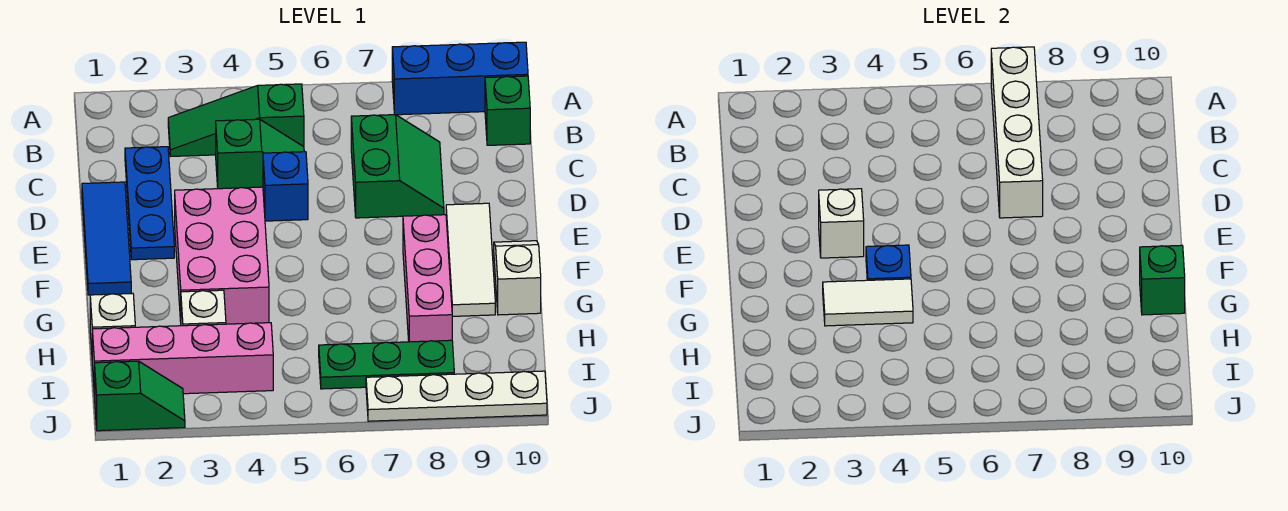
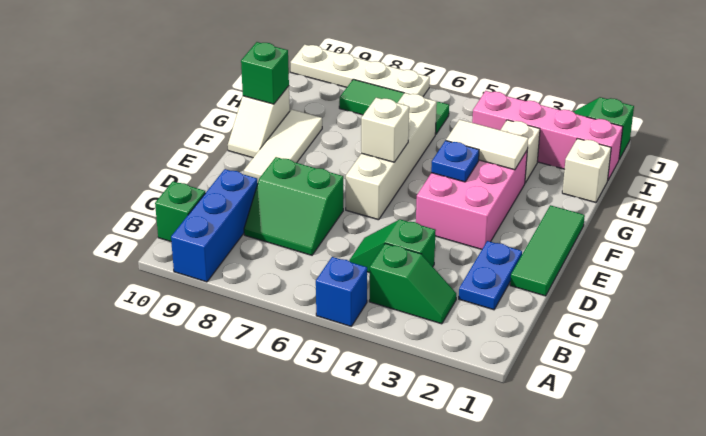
white 1x4 brick [991,47,1043,218] -> white 1x4 brick moved to [346,93,437,220]
blue 1x3 brick [392,42,528,115] -> blue 1x3 brick turned to [171,169,258,282]
green 1x3 slope [168,84,304,156] -> green 1x2 slope [369,243,456,324]
blue 1x3 plate [125,147,174,260] -> blue 1x2 plate [459,241,522,310]
green 2x2 slope [351,115,444,218] -> green 2x2 slope turned to [244,157,343,255]
blue 1x3 tile [82,182,131,295] -> green 1x3 tile [510,205,585,296]
blue 1x1 brick [263,152,308,221] -> blue 1x1 brick moved to [316,257,367,326]
white 1x1 brick [819,189,864,258] -> white 1x1 brick moved to [361,98,409,162]
pink 1x3 brick [403,215,452,342] -> none
green 1x3 plate [319,340,454,389] -> green 1x3 tile [339,79,449,134]

